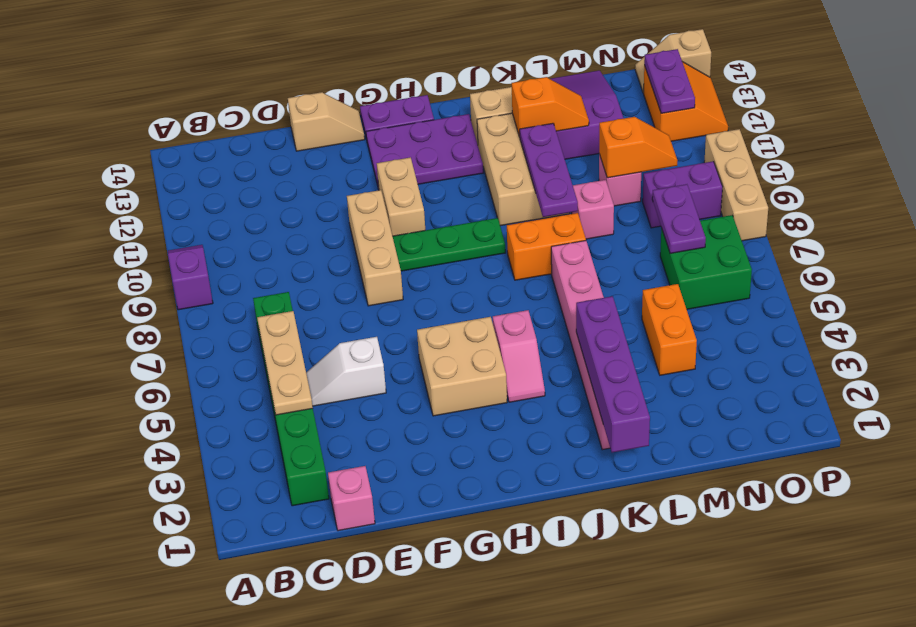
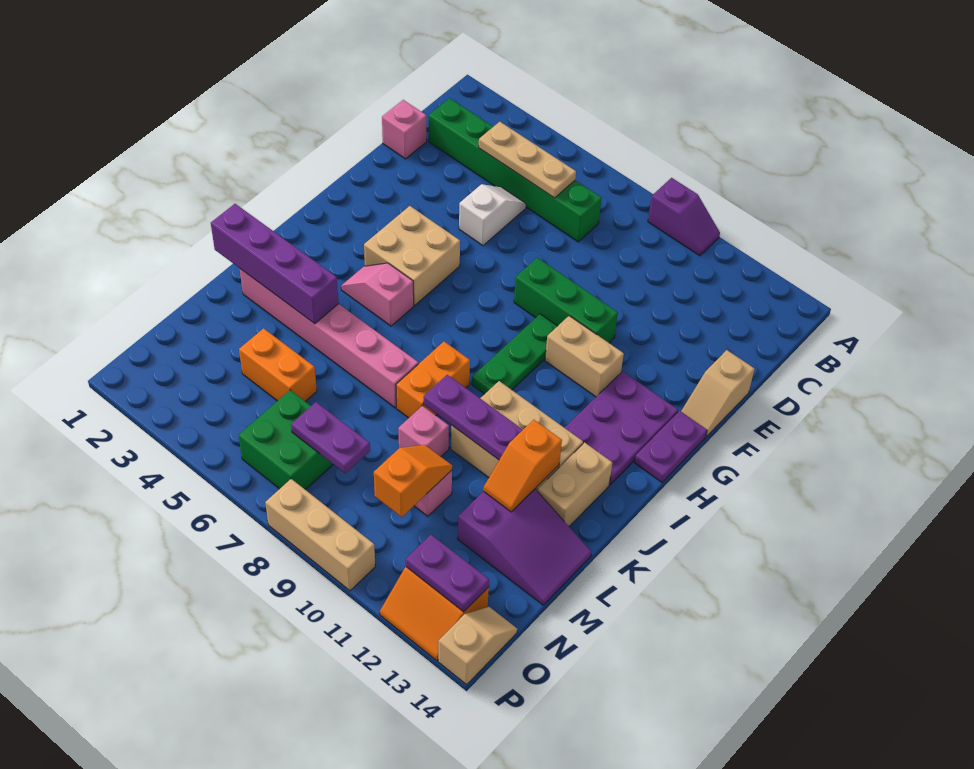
tan 1x3 brick [347,190,403,306] -> green 1x3 brick [514,258,618,343]
orange 1x2 slope [599,117,678,178] -> orange 1x2 slope turned to [374,445,452,517]
purple 1x2 brick [643,161,722,228] -> none

